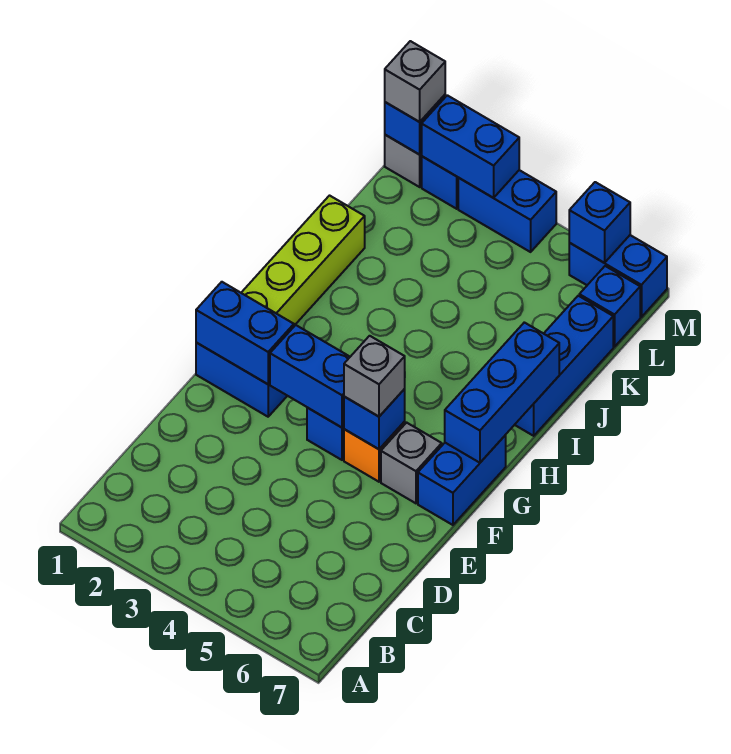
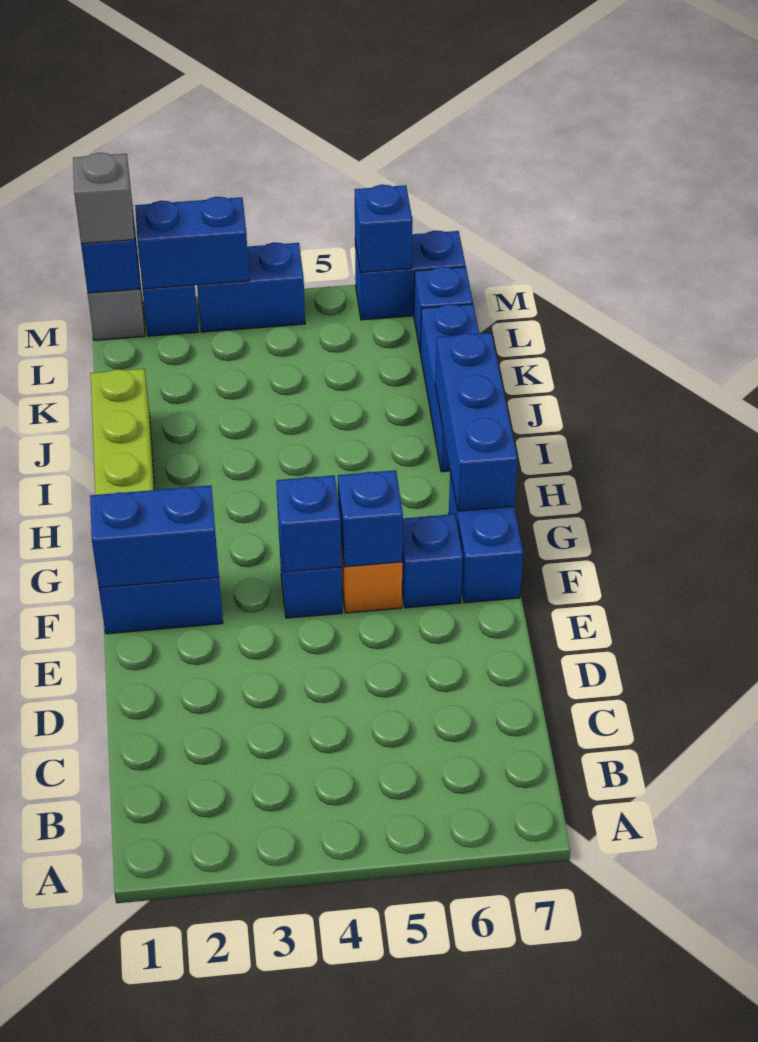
blue 1x2 brick [270,325,350,427] -> blue 1x1 brick [276,475,342,572]
grey 1x1 brick [344,336,405,417] -> none
grey 1x1 brick [381,423,442,503] -> blue 1x1 brick [402,514,463,608]

